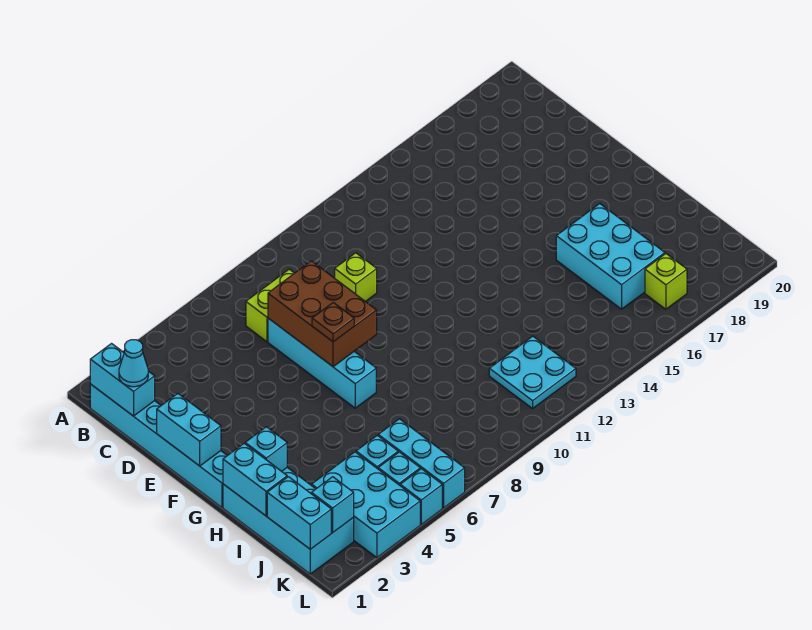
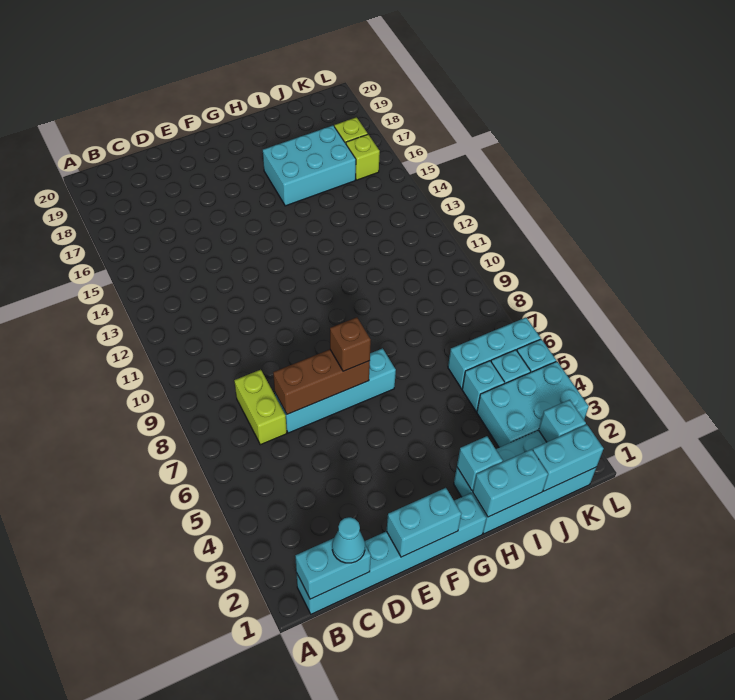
brown 2x3 brick [268,261,377,367] -> brown 1x3 brick [273,349,370,414]
lime 1x1 brick [335,253,377,302] -> lime 1x1 brick moved to [346,134,380,180]
brown 1x1 plate [312,302,354,342] -> brown 1x1 brick [330,317,371,371]
cyan 2x2 plate [489,336,576,409] -> none

